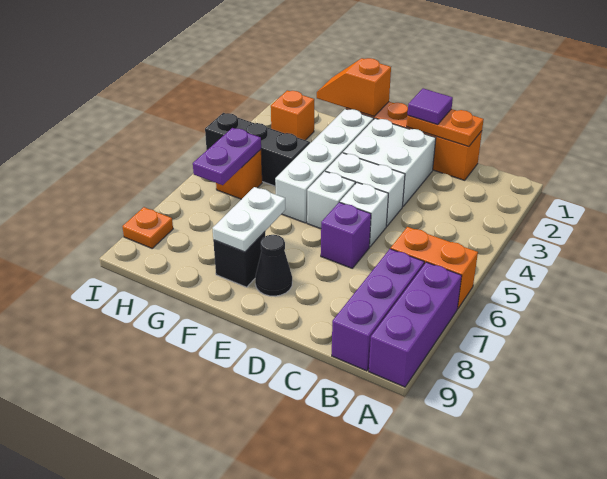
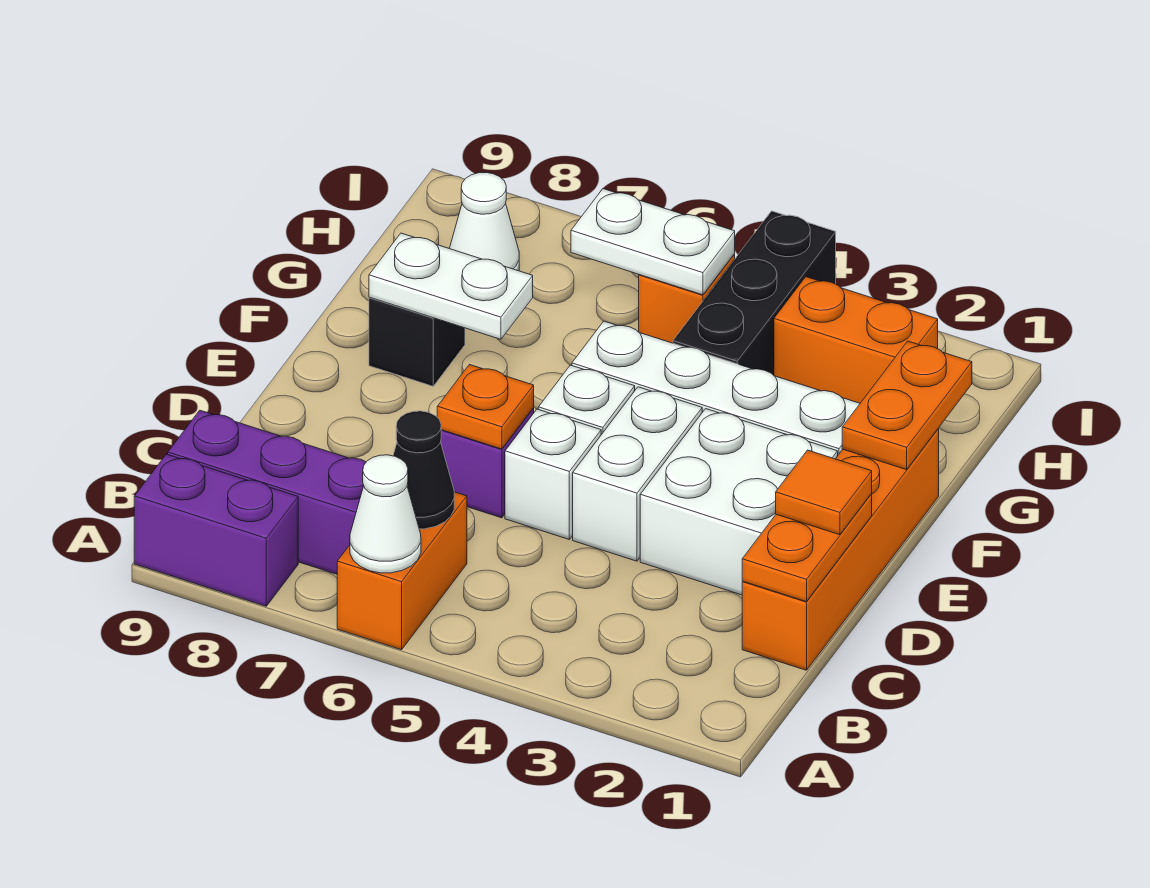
none -> white 1x1 cone [350,455,421,573]
purple 1x3 brick [369,262,462,387] -> purple 1x2 brick [134,454,298,606]
purple 1x1 tile [408,89,453,125] -> orange 1x1 tile [776,450,872,535]
black 1x1 cone [255,235,292,296] -> black 1x1 cone moved to [393,411,454,529]
orange 1x2 slope [317,58,391,116] -> orange 1x2 plate [842,341,972,470]
orange 1x1 brick [271,90,314,140] -> orange 1x2 brick [774,277,938,403]
purple 1x2 plate [193,128,261,185] -> white 1x2 plate [571,189,735,295]
none -> white 1x1 cone [449,173,519,271]
orange 1x1 plate [122,207,173,248] -> orange 1x1 plate moved to [437,365,534,449]

